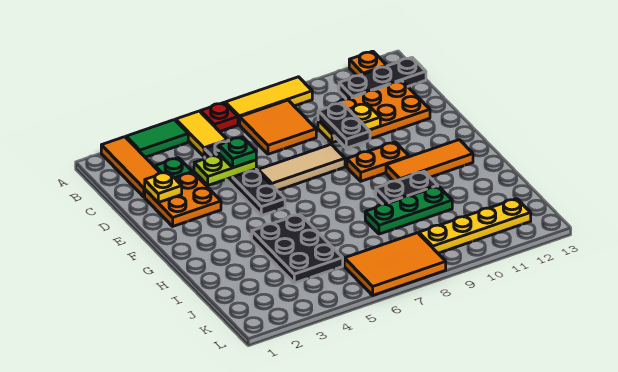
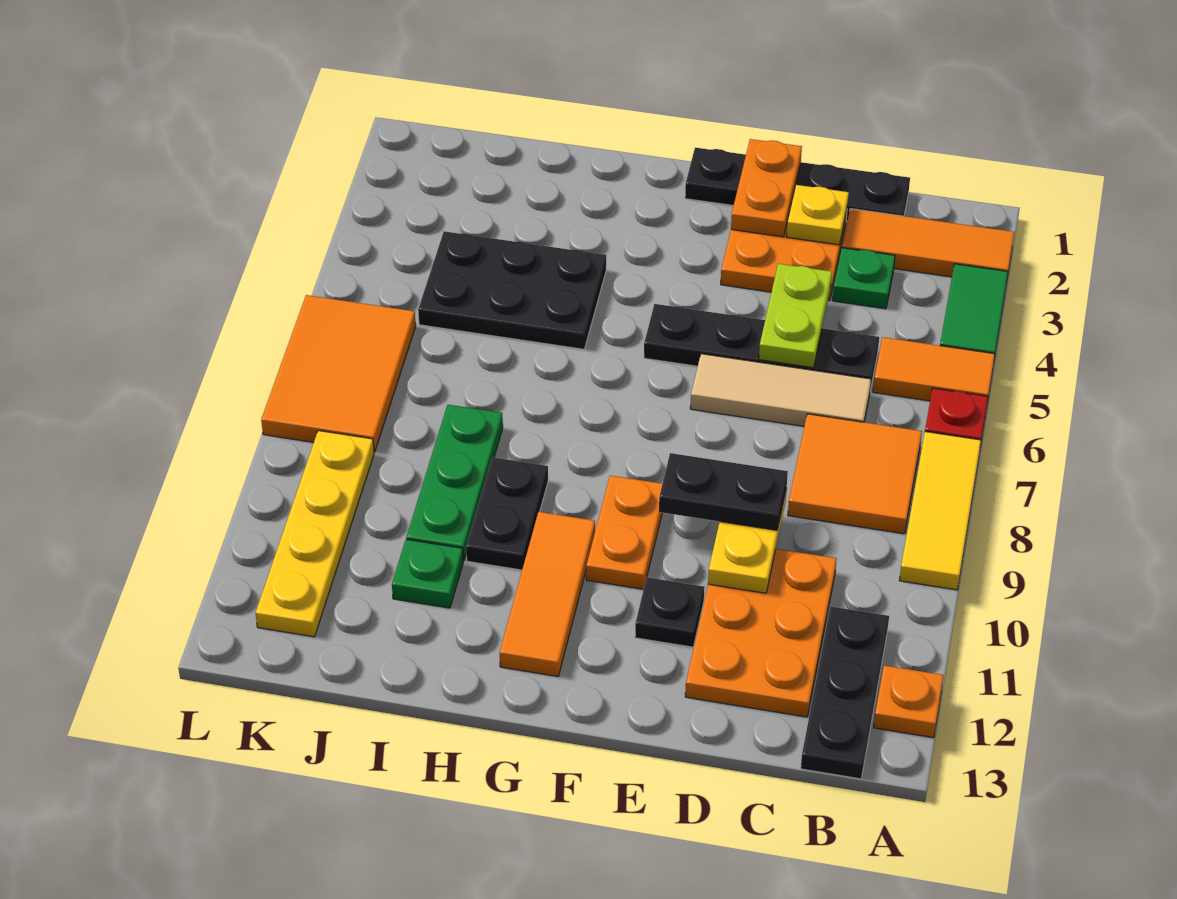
yellow 1x2 tile [176,111,227,157] -> orange 1x2 tile [873,337,995,401]
none -> black 1x4 plate [685,148,910,222]
green 1x1 plate [219,137,256,168] -> green 1x1 plate moved to [392,539,463,608]
none -> orange 1x2 plate [731,139,802,237]
tan 1x3 tile [258,144,345,191] -> tan 1x3 tile turned to [690,354,871,426]
none -> black 1x1 plate [635,577,705,647]

